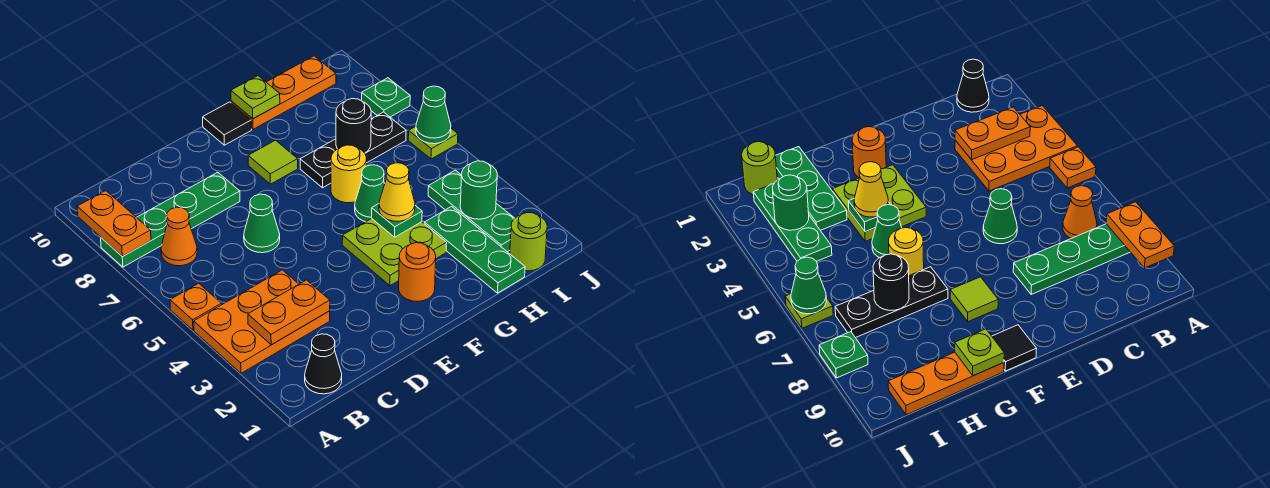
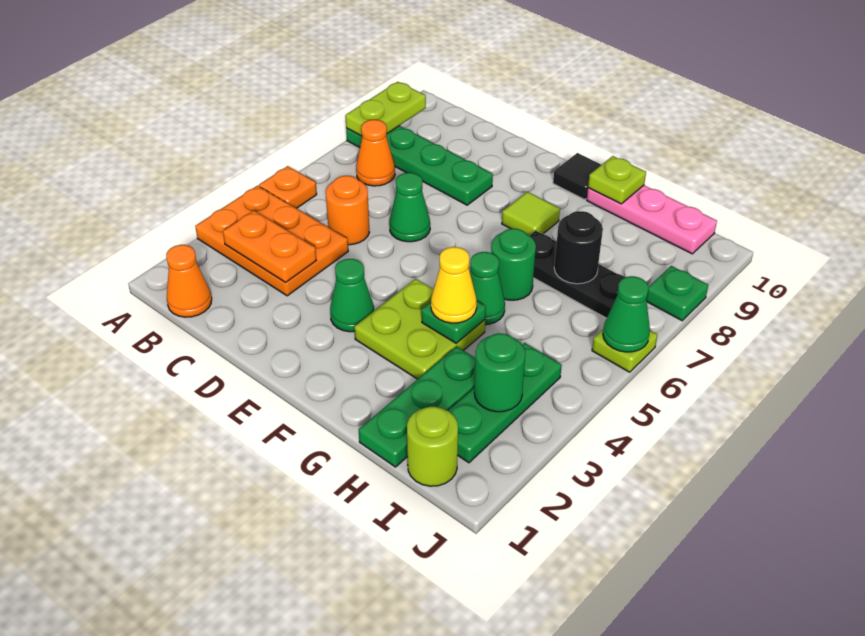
orange 1x2 plate [77,191,151,256] -> lime 1x2 plate [345,82,426,136]
black 1x1 cone [305,334,342,394] -> orange 1x1 cone [166,245,212,317]
none -> green 1x1 cone [330,259,374,332]
orange 1x1 round brick [399,243,436,301] -> orange 1x1 round brick moved to [326,176,369,245]
yellow 1x1 round brick [331,145,367,203] -> green 1x1 round brick [491,229,536,300]
orange 1x3 plate [231,56,336,129] -> pink 1x3 plate [587,185,717,254]

